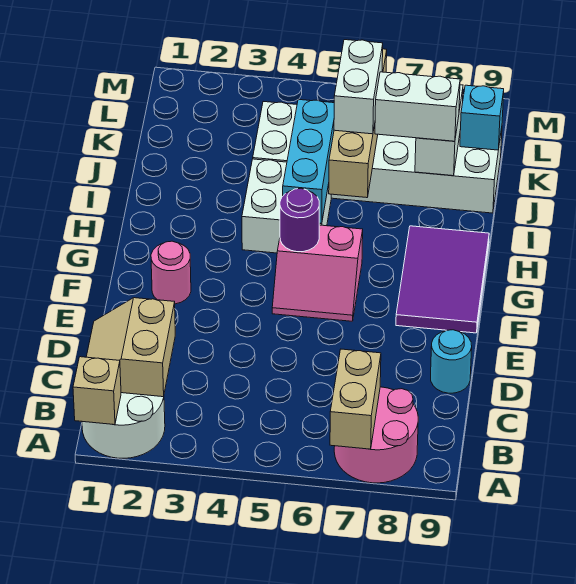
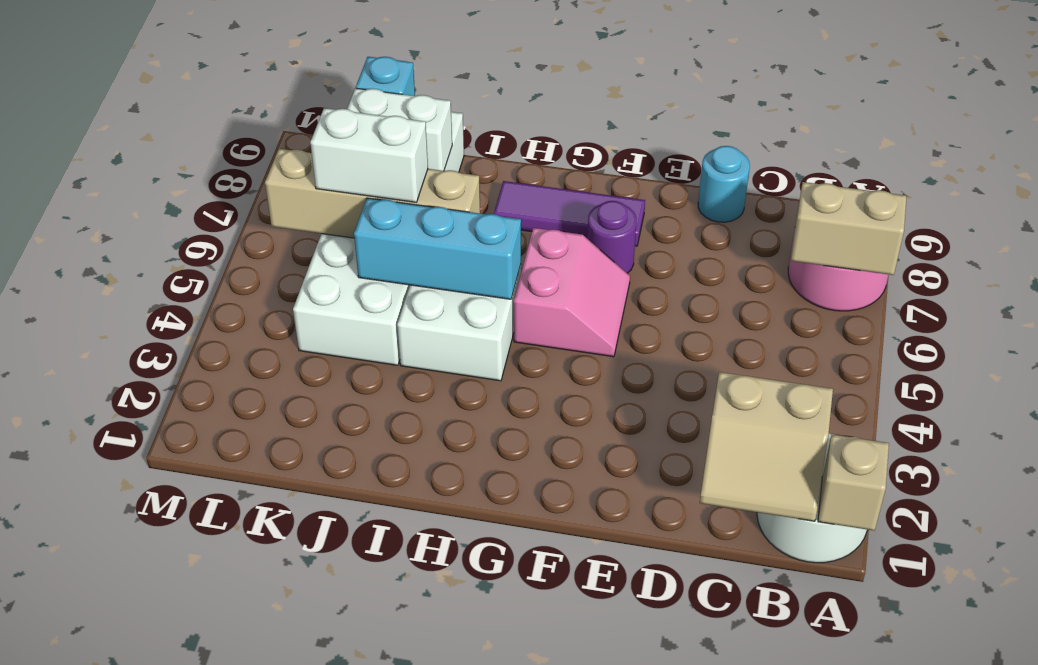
pink 1x1 round brick [151,241,191,304] -> none
purple 2x3 tile [396,226,489,333] -> purple 1x3 tile [494,181,645,246]
purple 1x1 round brick [280,188,320,252] -> purple 1x1 round brick moved to [587,201,636,273]
white 1x2 brick [375,72,460,141] -> none

